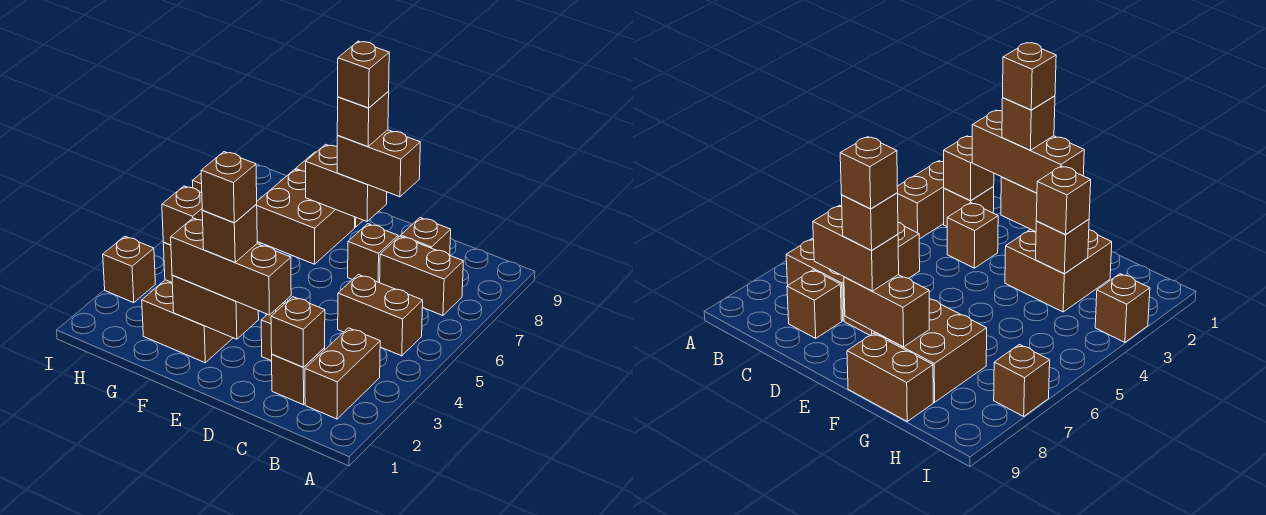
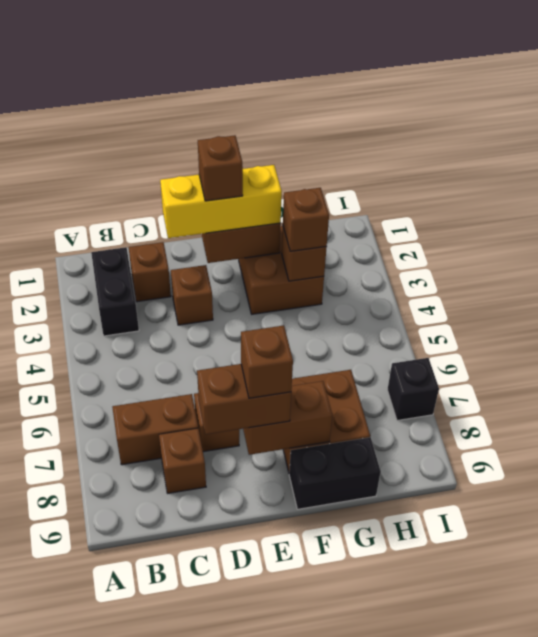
brown 1x2 brick [305,328,381,419] -> black 1x2 brick [91,247,139,336]
brown 1x2 brick [338,274,423,356] -> none
brown 1x1 brick [271,297,325,367] -> none
brown 1x3 brick [171,218,291,315] -> yellow 1x3 brick [160,165,282,238]
brown 1x1 brick [201,152,257,223] -> none
brown 1x1 brick [338,41,389,108] -> none
brown 1x2 brick [847,333,933,421] -> black 1x2 brick [289,437,381,509]
brown 1x1 brick [103,236,155,303] -> none
brown 1x1 brick [994,345,1050,416] -> black 1x1 brick [387,358,439,421]

